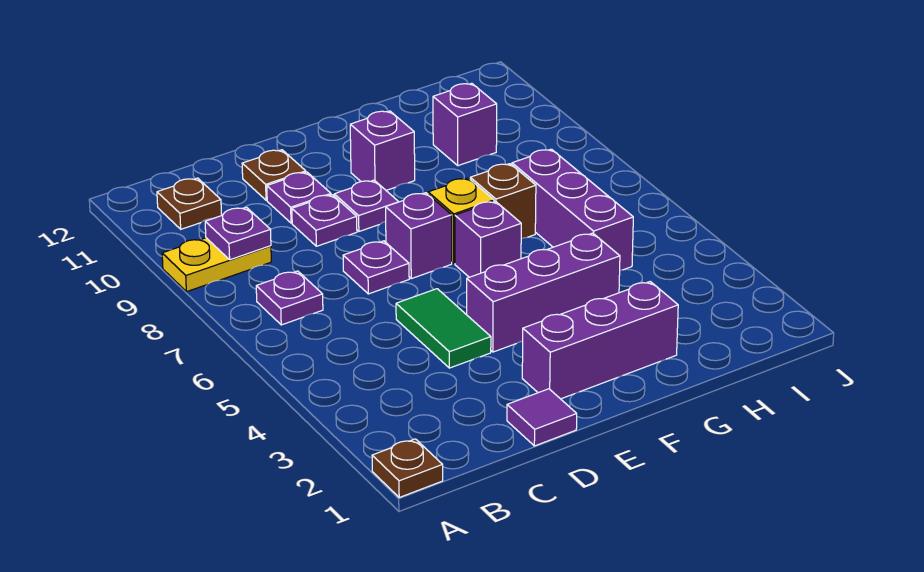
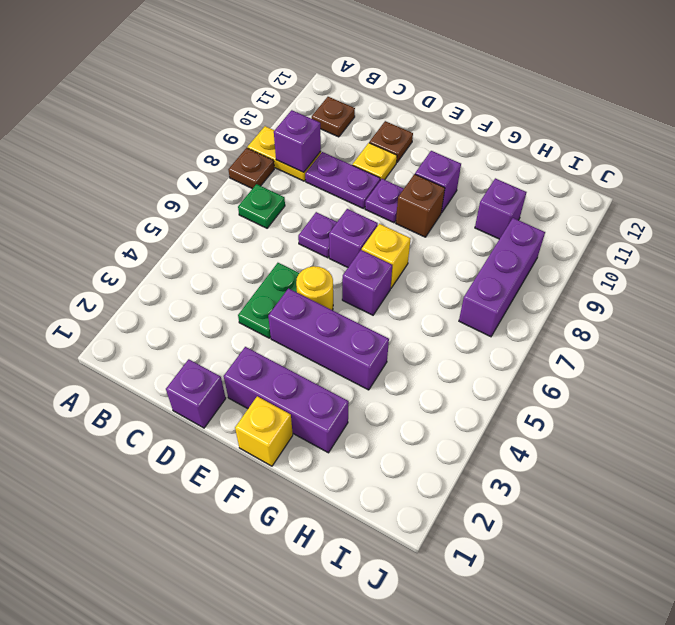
brown 1x1 plate [372,439,443,497] -> brown 1x1 plate moved to [228,148,274,189]
purple 1x1 plate [256,271,323,325] -> green 1x1 plate [238,184,285,228]
purple 1x1 plate [205,207,271,260] -> purple 1x1 brick [274,110,321,172]
purple 1x1 tile [507,389,577,446] -> purple 1x1 brick [166,359,226,428]
green 1x2 tile [396,289,491,368] -> green 1x2 plate [238,263,299,338]
purple 1x1 plate [292,195,357,246] -> purple 1x2 plate [305,152,380,209]
purple 1x1 plate [267,172,331,223] -> yellow 1x1 plate [353,143,397,180]
none -> yellow 1x1 round brick [296,266,333,310]
none -> yellow 1x1 brick [235,396,293,466]
brown 1x1 brick [470,164,536,239] -> brown 1x1 brick moved to [396,174,445,237]
purple 1x3 brick [512,149,633,270] -> purple 1x3 brick moved to [459,218,545,337]

